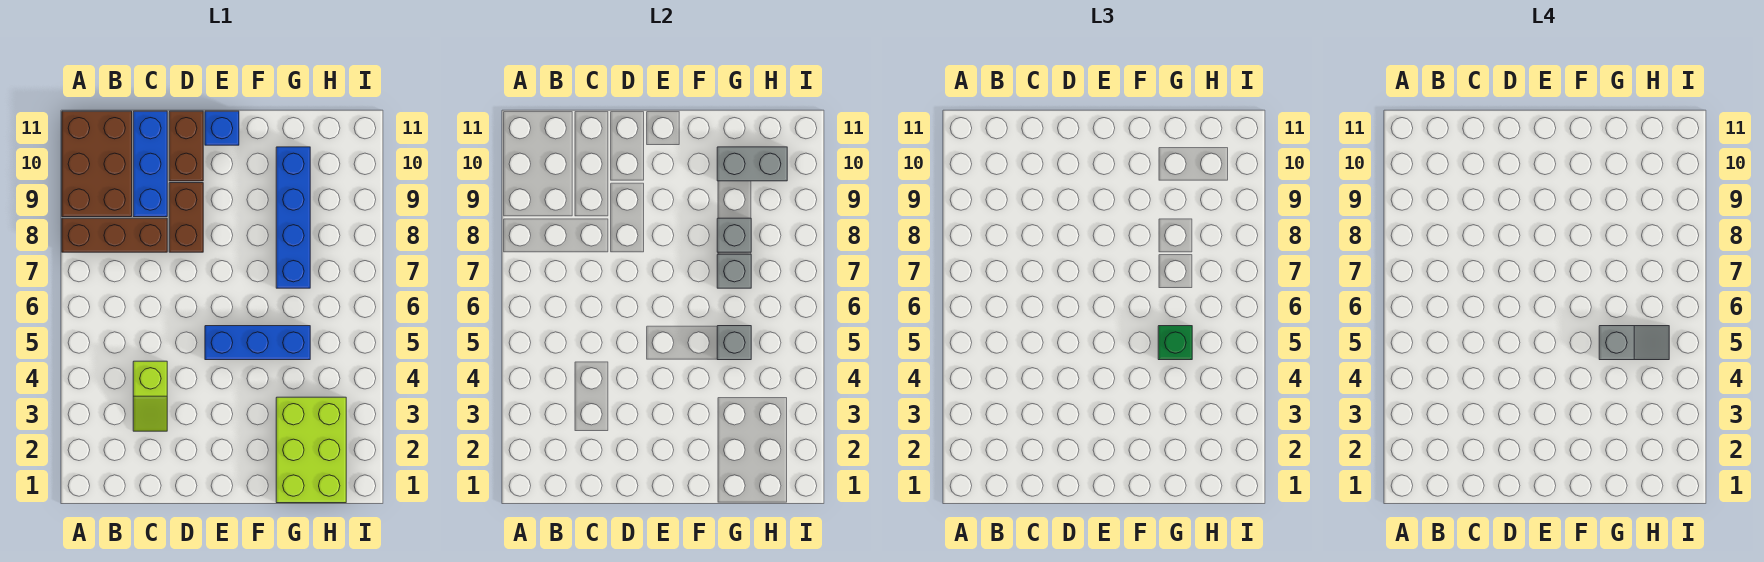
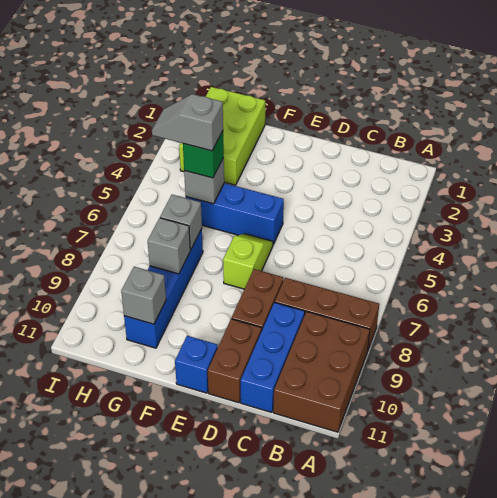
lime 1x2 slope [133,361,167,431] -> lime 1x2 slope moved to [223,234,273,289]
grey 1x2 brick [717,147,787,181] -> grey 1x1 brick [121,267,166,324]

